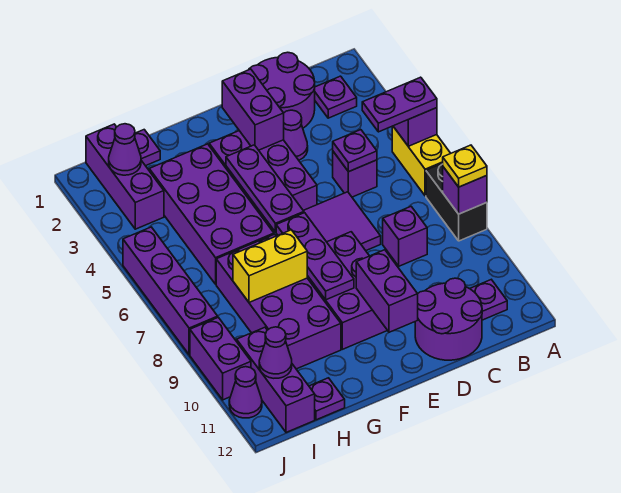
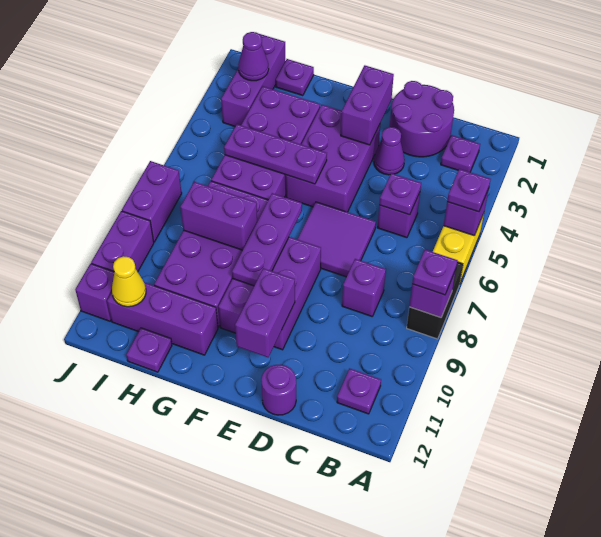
purple 1x2 plate [362,77,437,132] -> purple 1x1 plate [447,169,491,212]
yellow 1x1 plate [443,145,487,187] -> purple 1x1 plate [412,250,458,295]
purple 2x2 round brick [415,278,482,360] -> purple 1x1 round brick [261,365,296,415]
purple 1x3 plate [226,145,304,232] -> purple 1x3 plate turned to [224,124,327,184]
yellow 1x2 brick [233,230,307,302] -> purple 1x2 brick [180,182,257,250]
purple 1x3 brick [237,327,315,432] -> purple 1x3 brick turned to [107,282,218,355]
purple 1x1 cone [259,327,292,378] -> yellow 1x1 cone [112,256,146,307]
purple 1x4 brick [123,227,218,355] -> purple 1x2 brick [122,161,182,242]
purple 1x1 cone [229,367,262,418] -> purple 1x1 brick [75,264,115,321]

